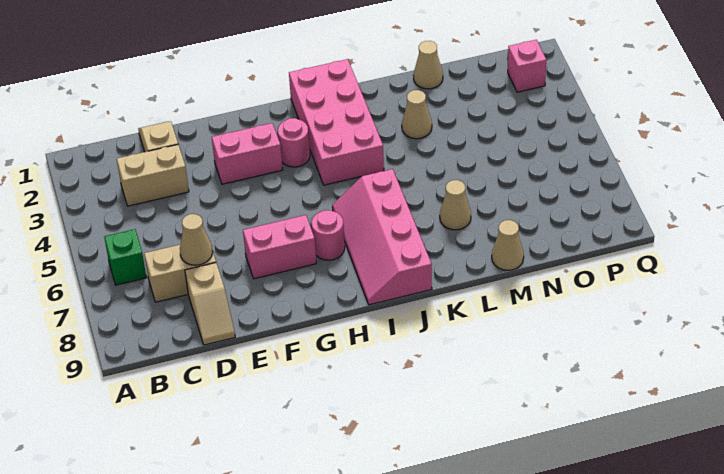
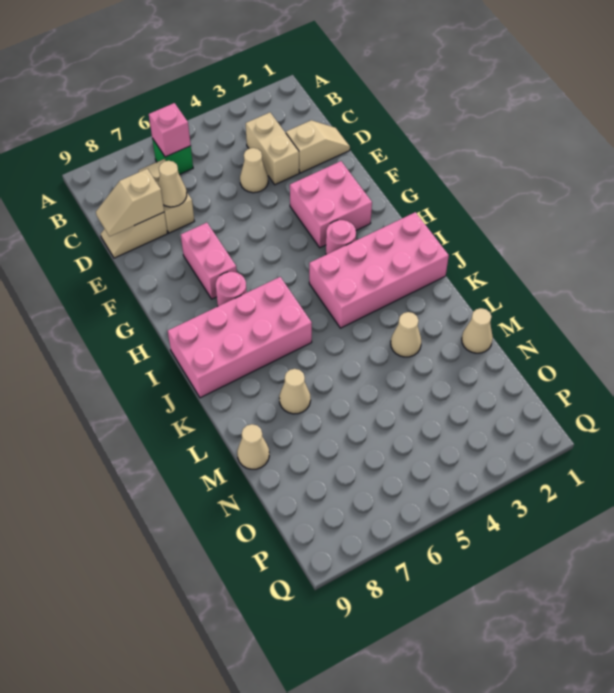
none -> tan 1x1 cone [240,148,268,193]
none -> tan 1x2 slope [96,169,164,236]
pink 1x2 brick [212,123,283,184] -> pink 2x2 brick [290,161,372,248]
pink 2x4 slope [332,169,432,305] -> pink 2x4 brick [167,277,312,398]
pink 1x1 brick [508,40,546,92] -> pink 1x1 brick moved to [149,103,191,157]

